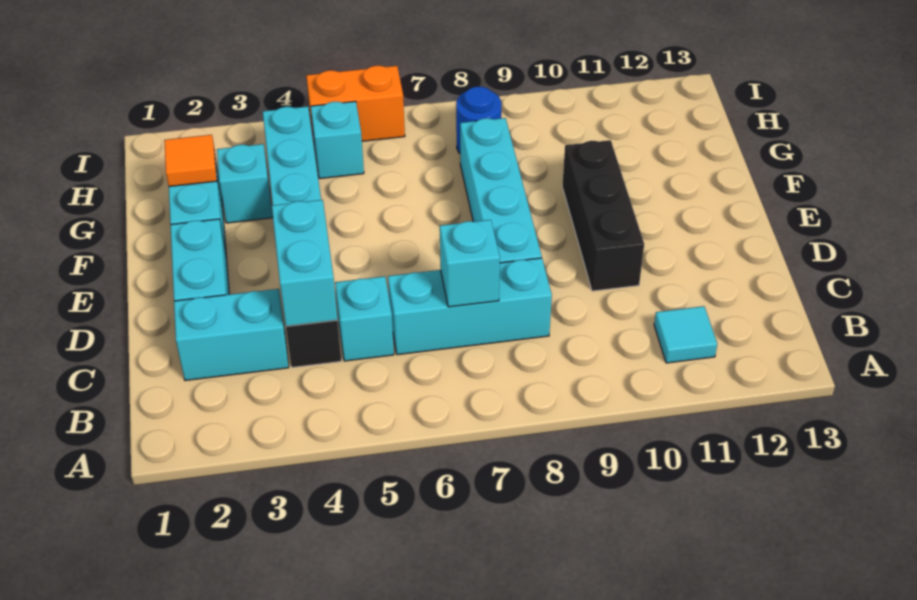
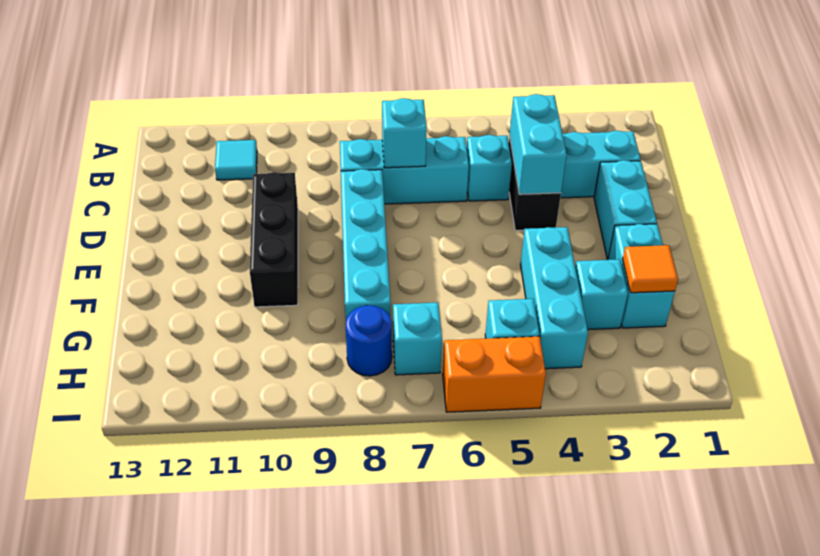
none -> cyan 1x1 brick [393,302,442,375]

